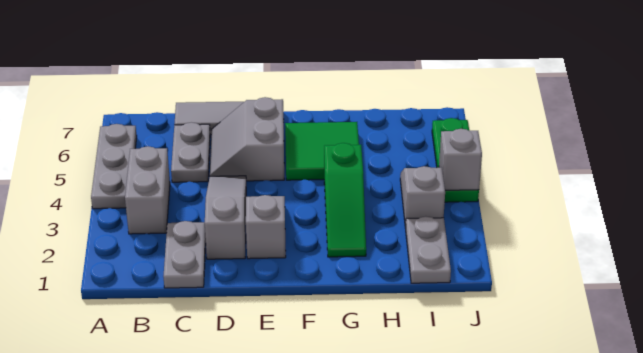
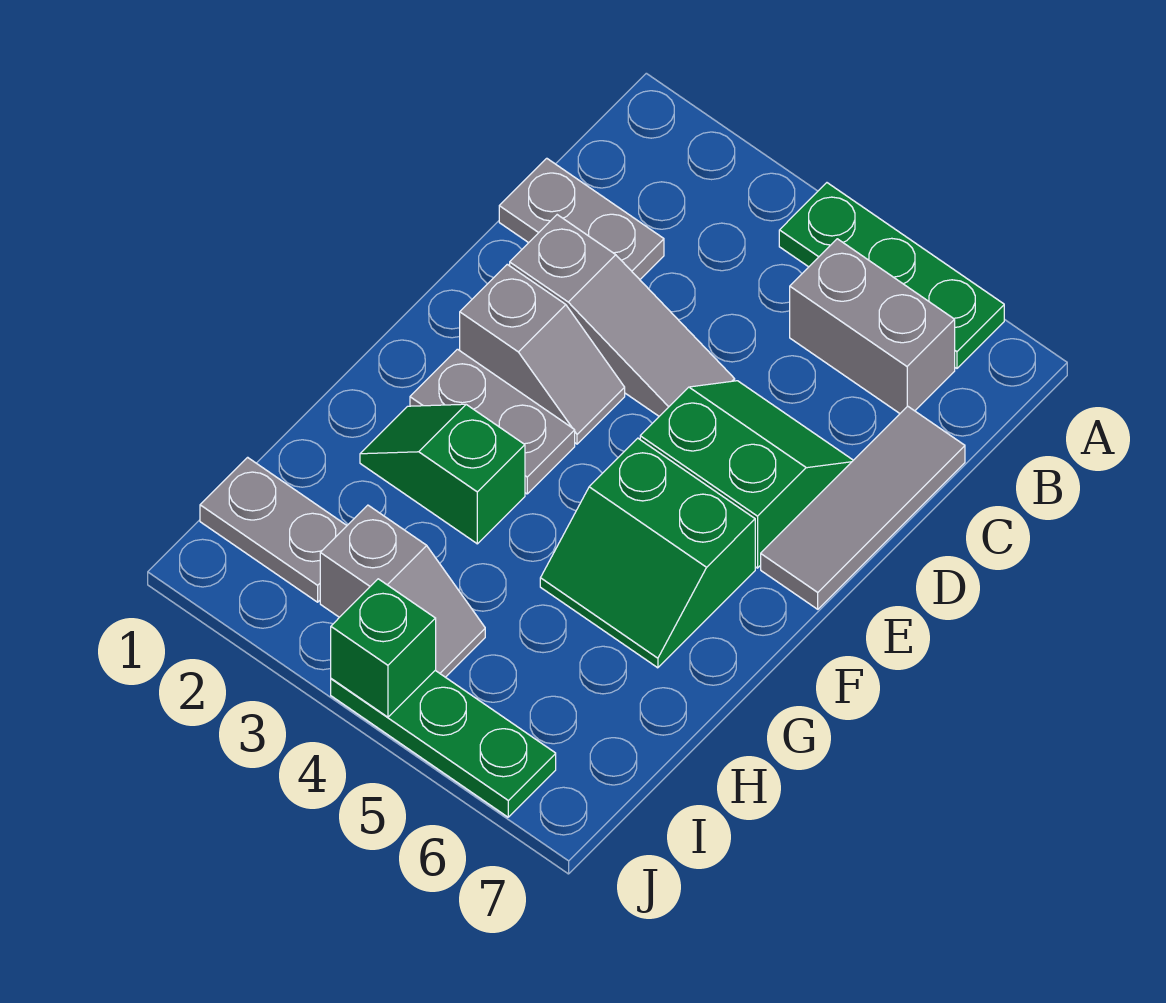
grey 1x3 plate [91,124,137,209] -> green 1x3 plate [779,183,1004,368]
grey 1x2 brick [125,146,170,234] -> grey 1x2 brick moved to [790,239,955,413]
grey 1x2 plate [171,122,210,182] -> grey 1x2 plate moved to [410,349,575,494]
grey 2x2 slope [210,97,284,181] -> green 2x2 slope [640,381,853,568]
green 2x2 tile [285,122,359,180] -> green 2x2 slope [540,438,755,668]
green 1x3 slope [324,143,366,257] -> green 1x2 slope [360,404,525,544]
grey 1x1 brick [439,129,482,190] -> green 1x1 brick [331,579,436,717]

